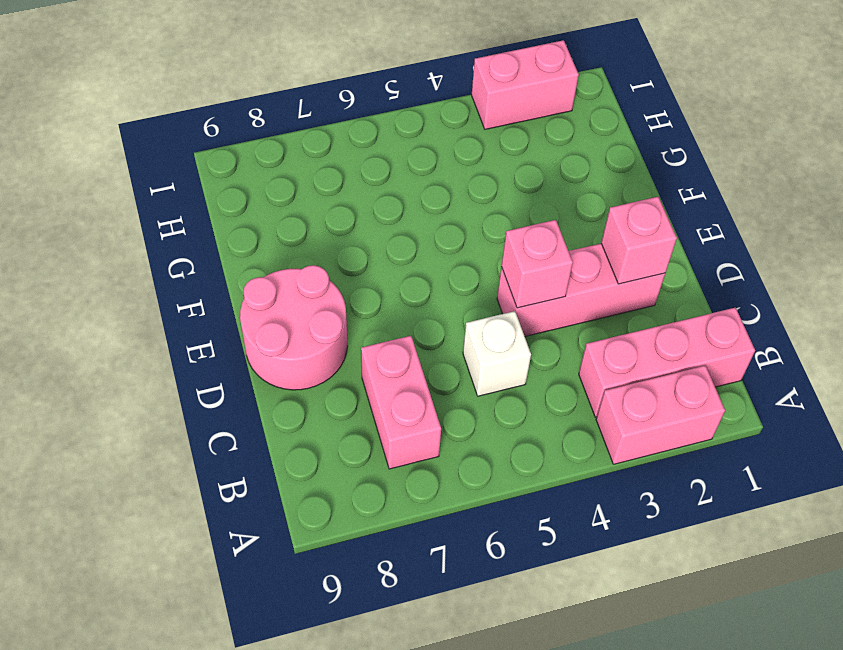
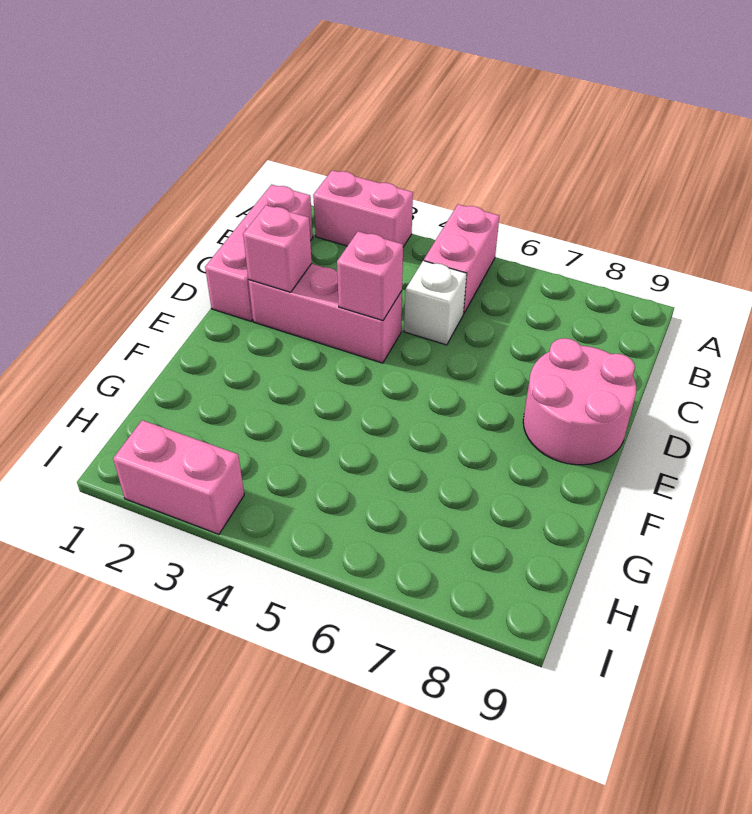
pink 1x3 brick [579,308,755,417] -> pink 1x3 brick turned to [205,185,313,321]
pink 1x2 brick [361,336,441,469] -> pink 1x2 brick moved to [424,204,499,314]

